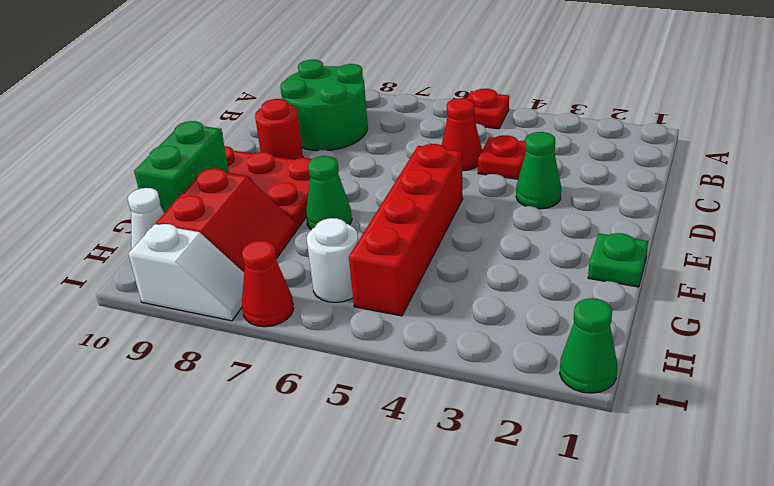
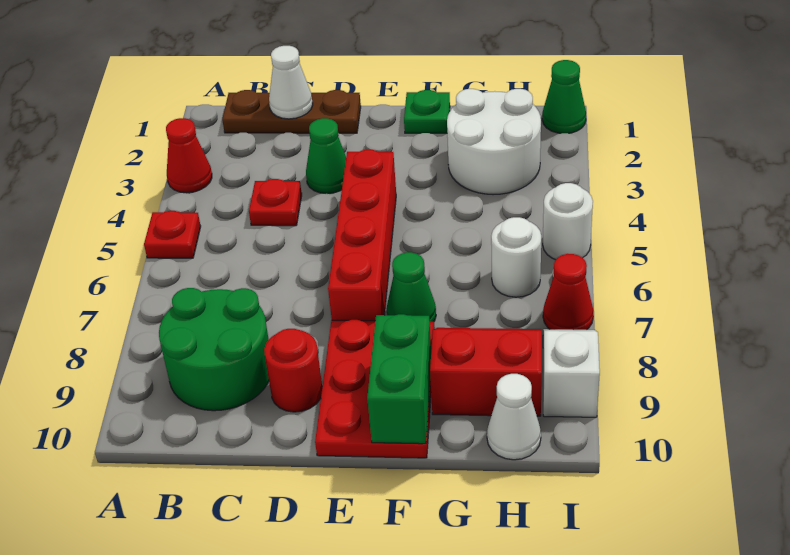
none -> brown 1x3 plate [222,90,361,133]
none -> white 1x1 cone [269,46,313,119]
red 1x1 cone [442,98,482,171] -> red 1x1 cone moved to [166,118,212,193]
red 1x4 brick [349,144,463,316] -> red 1x4 brick turned to [328,150,396,321]
green 1x2 brick [134,121,229,213] -> green 1x2 brick turned to [367,314,431,444]
none -> white 2x2 round brick [447,89,541,195]
none -> white 1x1 round brick [543,183,593,260]

